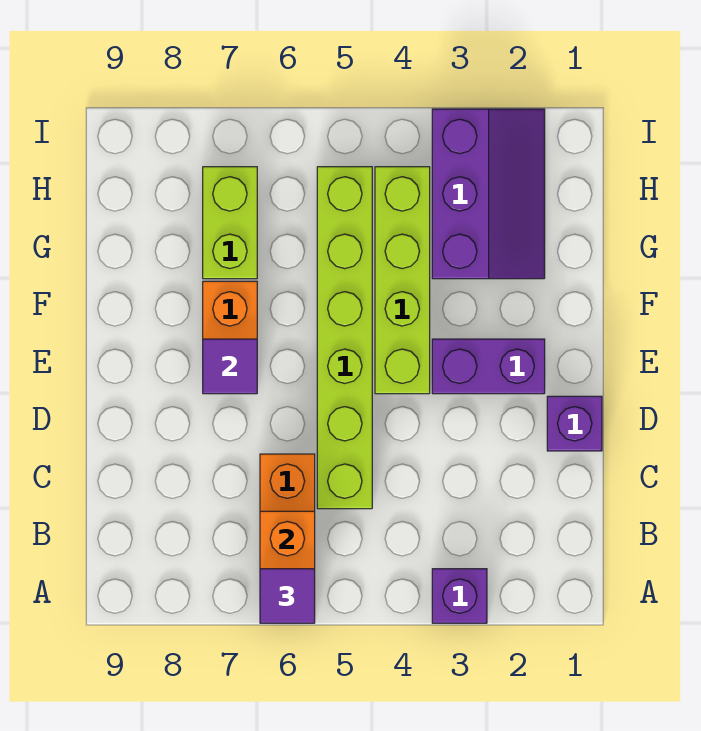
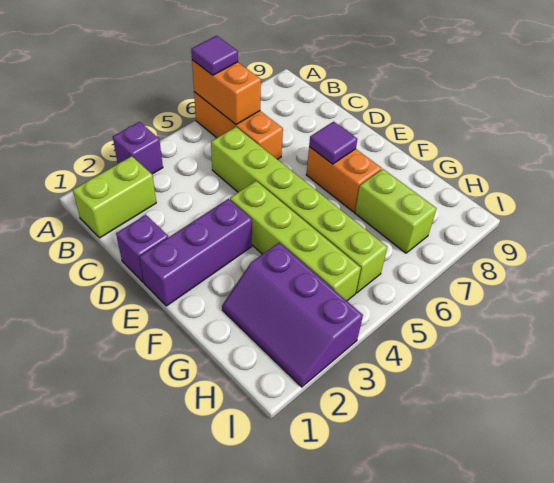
none -> lime 1x2 brick [73,156,156,238]
purple 1x2 brick [432,339,545,394] -> purple 1x3 brick [139,199,252,306]

